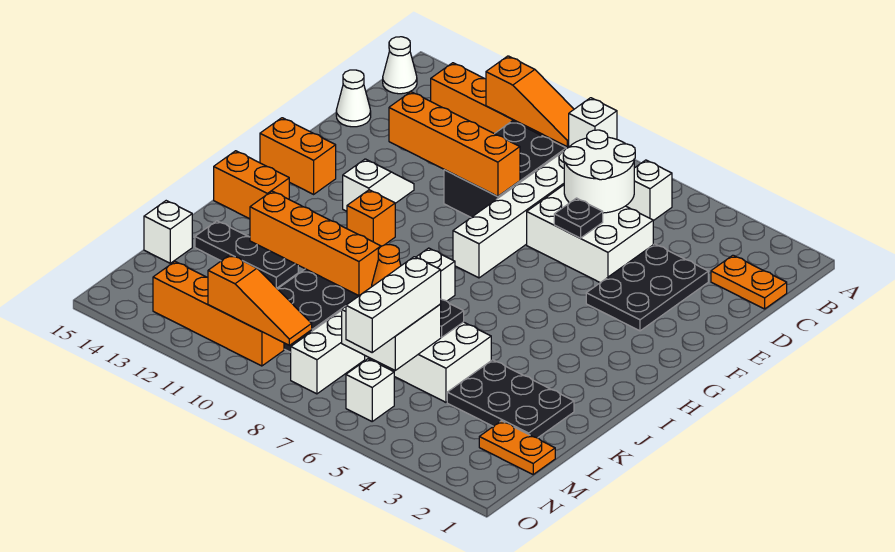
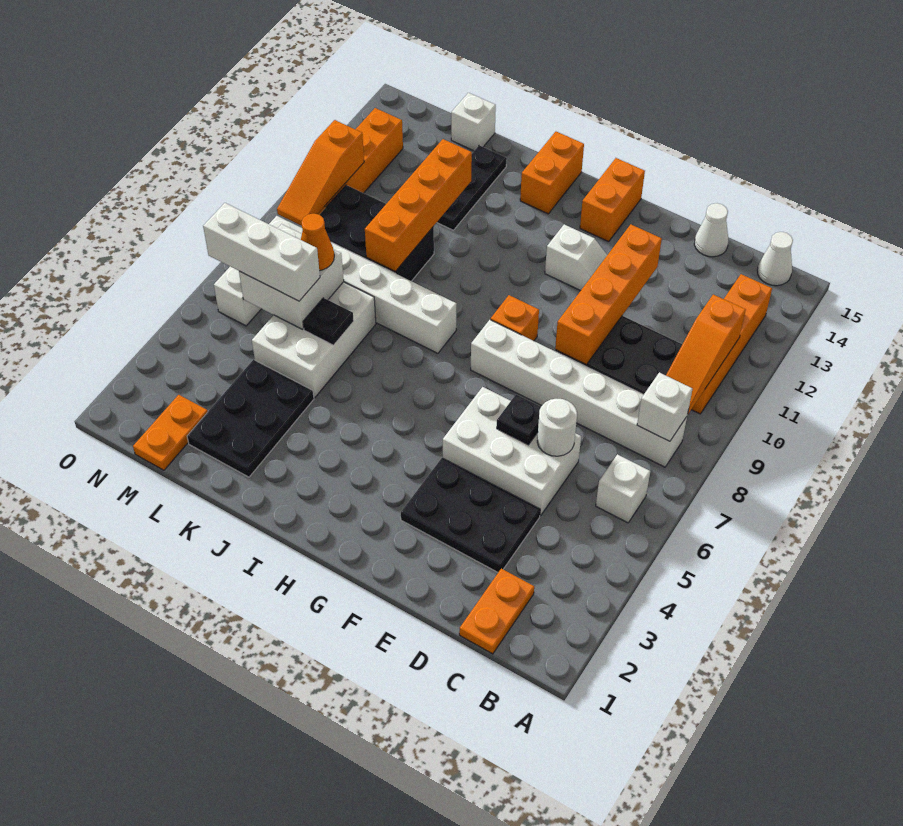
white 2x2 round brick [563,130,635,213] -> white 1x1 round brick [537,399,577,456]
white 2x3 brick [527,185,653,283] -> white 2x3 brick turned to [443,387,581,516]
orange 1x1 brick [347,190,395,246] -> orange 1x1 brick moved to [491,295,539,341]

